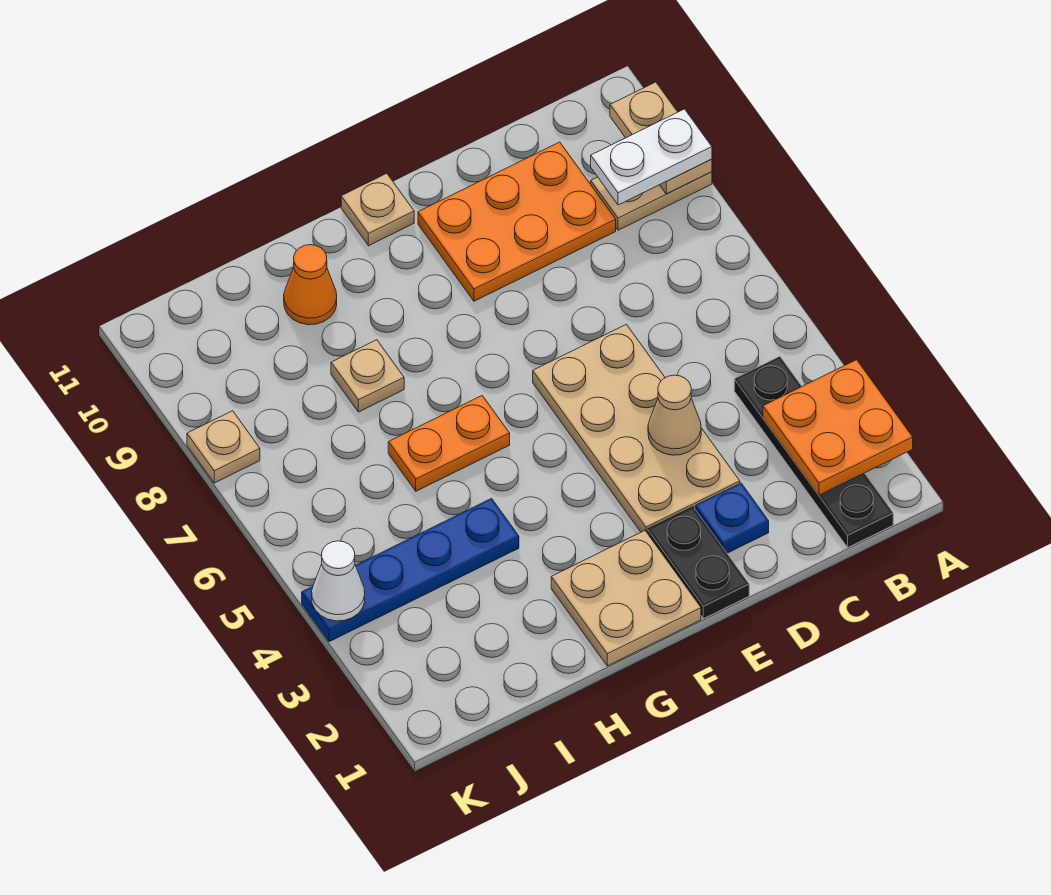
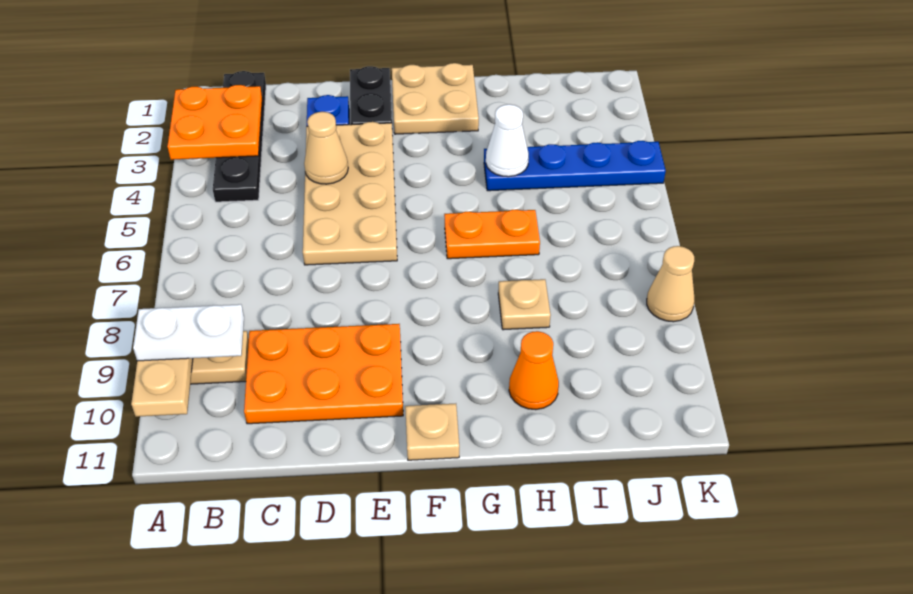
white 1x1 cone [312,541,365,621] -> white 1x1 cone moved to [486,104,529,177]
tan 1x1 plate [187,411,260,483] -> tan 1x1 cone [647,246,695,322]

